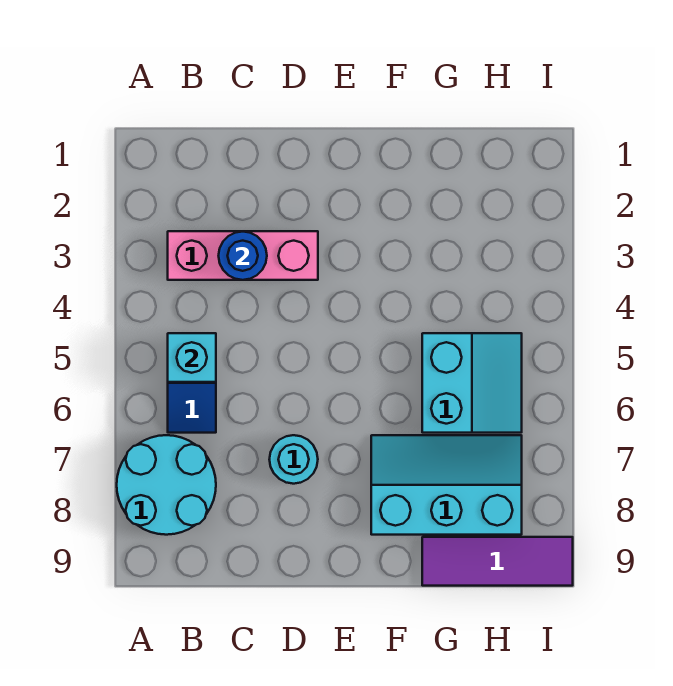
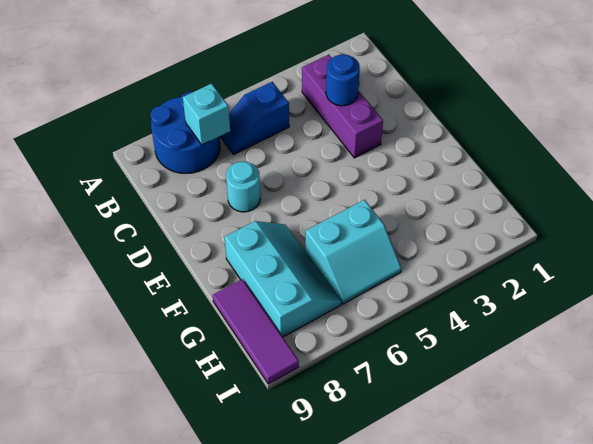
cyan 2x2 round brick [117,435,216,535] -> blue 2x2 round brick [150,92,220,173]
pink 1x3 brick [168,231,318,280] -> purple 1x3 brick [302,55,383,158]
cyan 1x1 brick [168,333,216,382] -> cyan 1x1 brick moved to [183,83,230,145]

